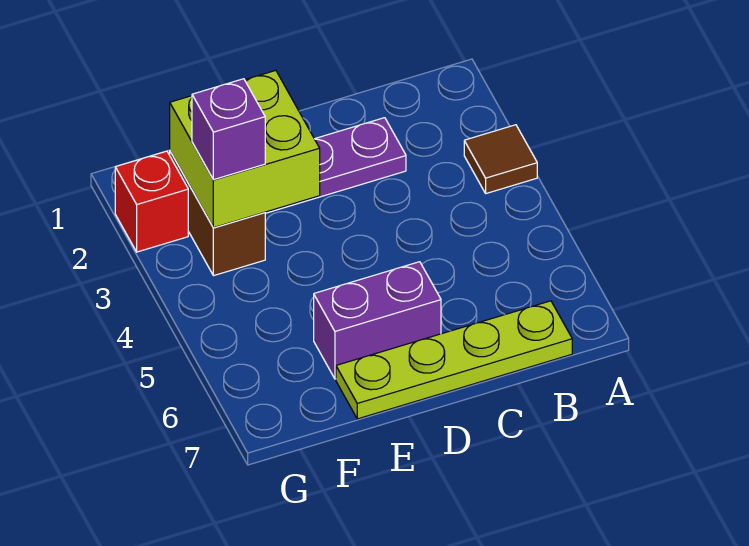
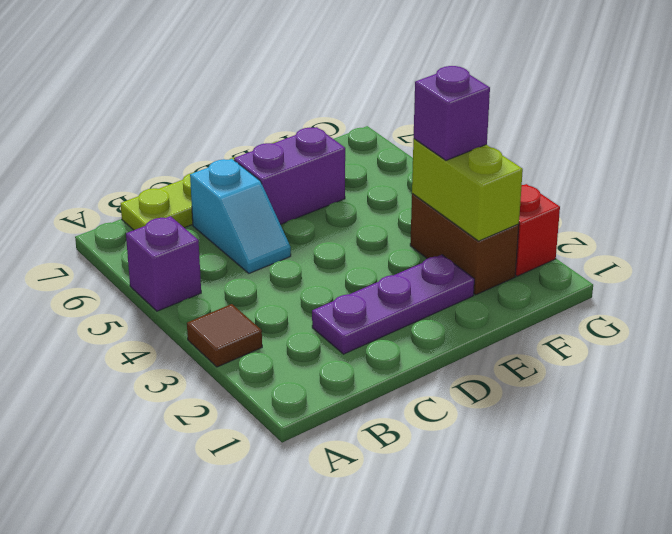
none -> purple 1x1 brick [126,216,201,311]
none -> cyan 1x2 slope [190,159,291,273]
lime 2x2 brick [170,70,320,228] -> lime 1x2 brick [412,139,523,241]

